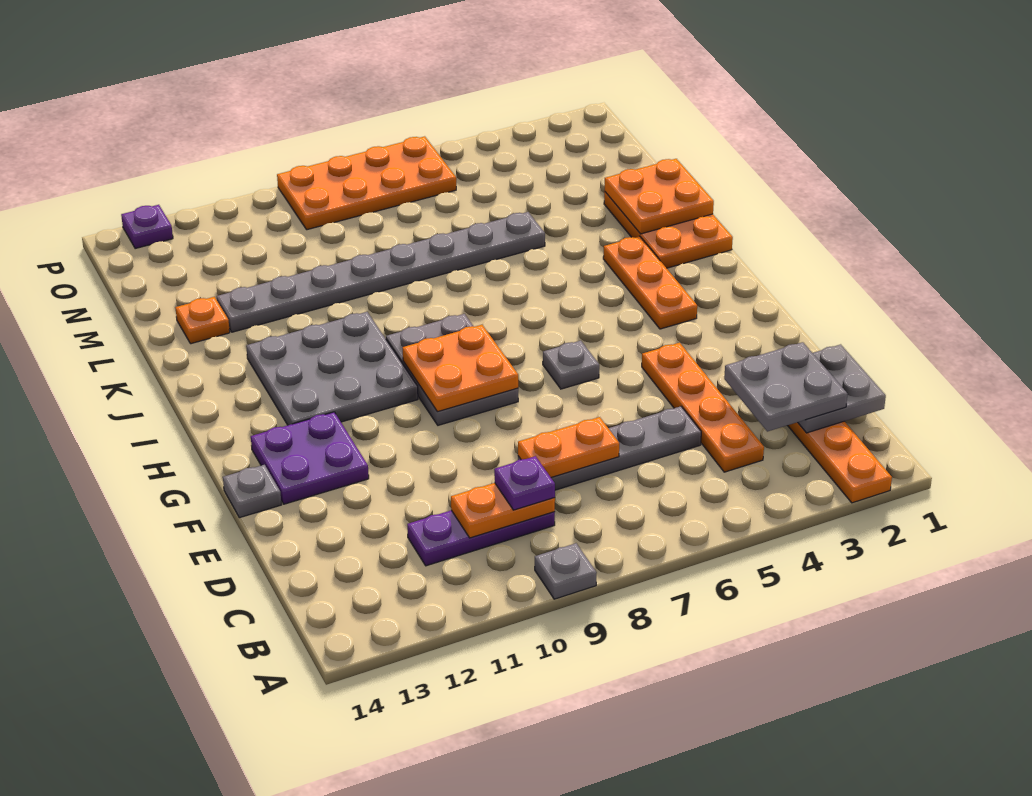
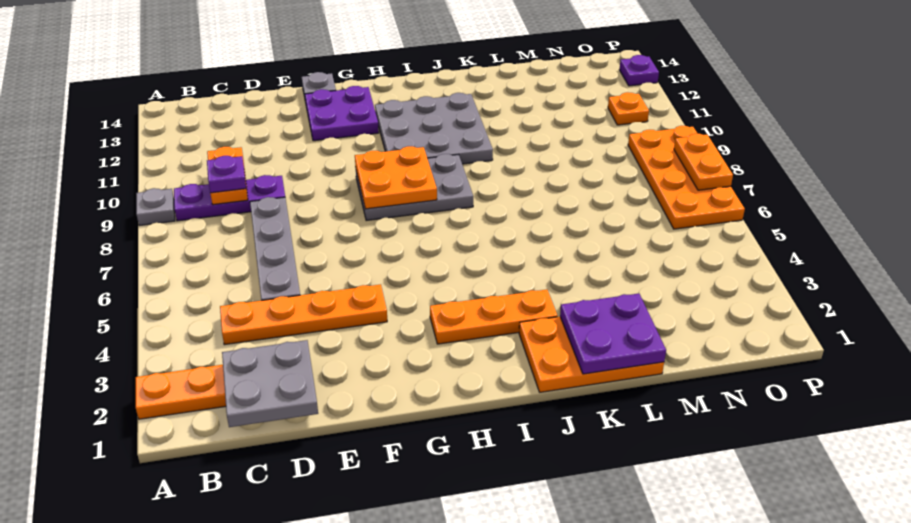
grey 2x2 plate [724,342,848,431] -> none
purple 1x3 plate [407,510,555,566] -> purple 1x3 plate turned to [174,175,285,221]
orange 1x2 plate [518,417,619,477] -> orange 1x2 plate moved to [674,134,733,190]
grey 1x1 plate [543,341,599,389] -> none
orange 2x2 plate [604,159,714,234] -> purple 2x2 plate [560,293,666,374]
grey 1x8 plate [217,212,545,332] -> none
orange 1x1 plate [175,297,230,344] -> orange 1x1 plate moved to [608,92,649,125]

